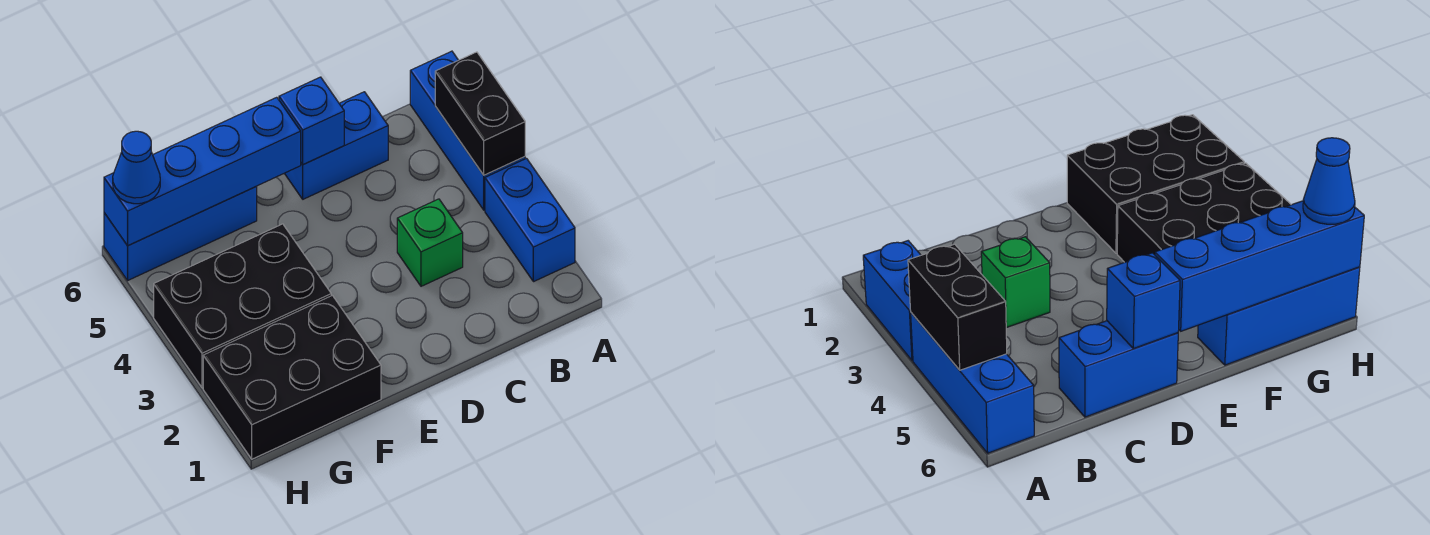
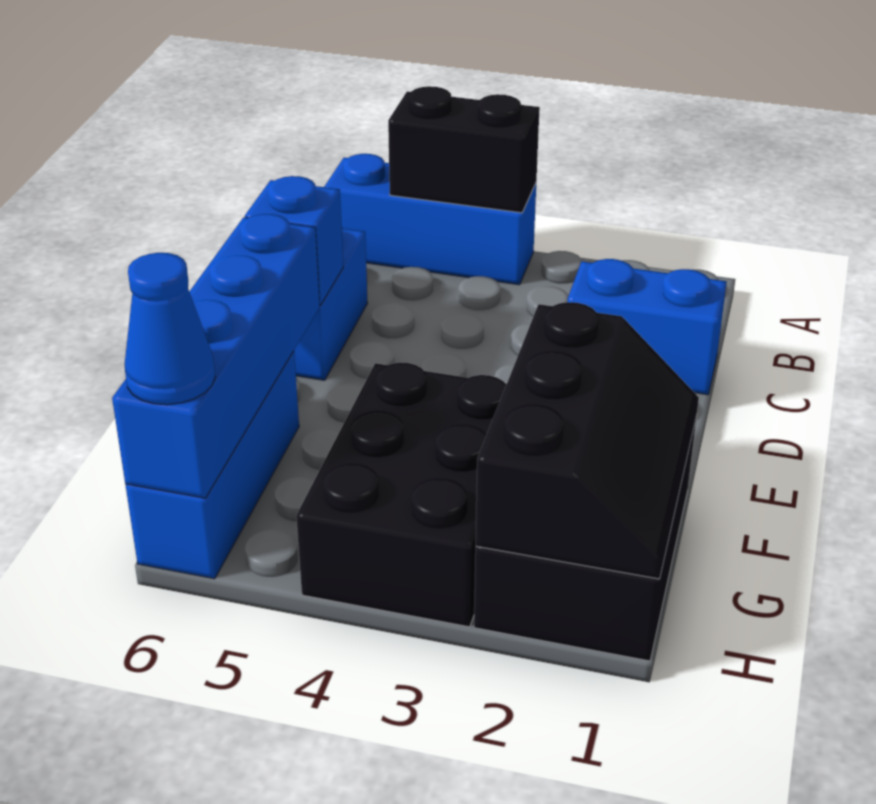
blue 1x2 brick [485,158,575,282] -> blue 1x2 brick moved to [568,259,727,395]
green 1x1 brick [397,199,463,286] -> none
none -> black 2x3 slope [476,302,699,579]

